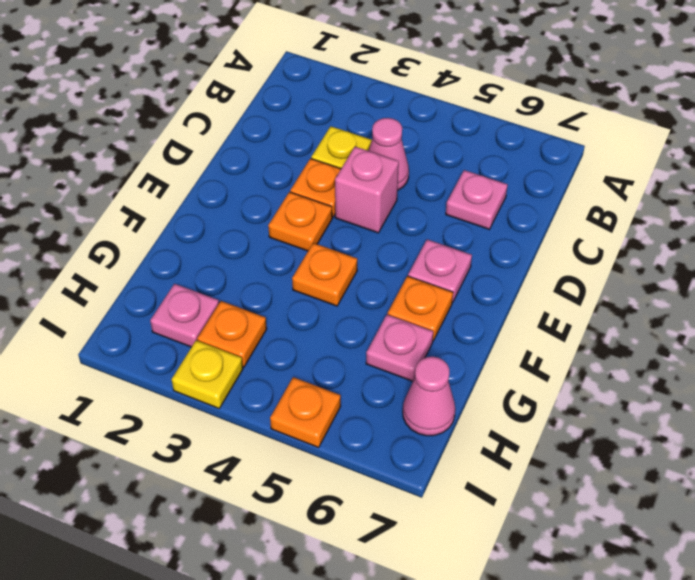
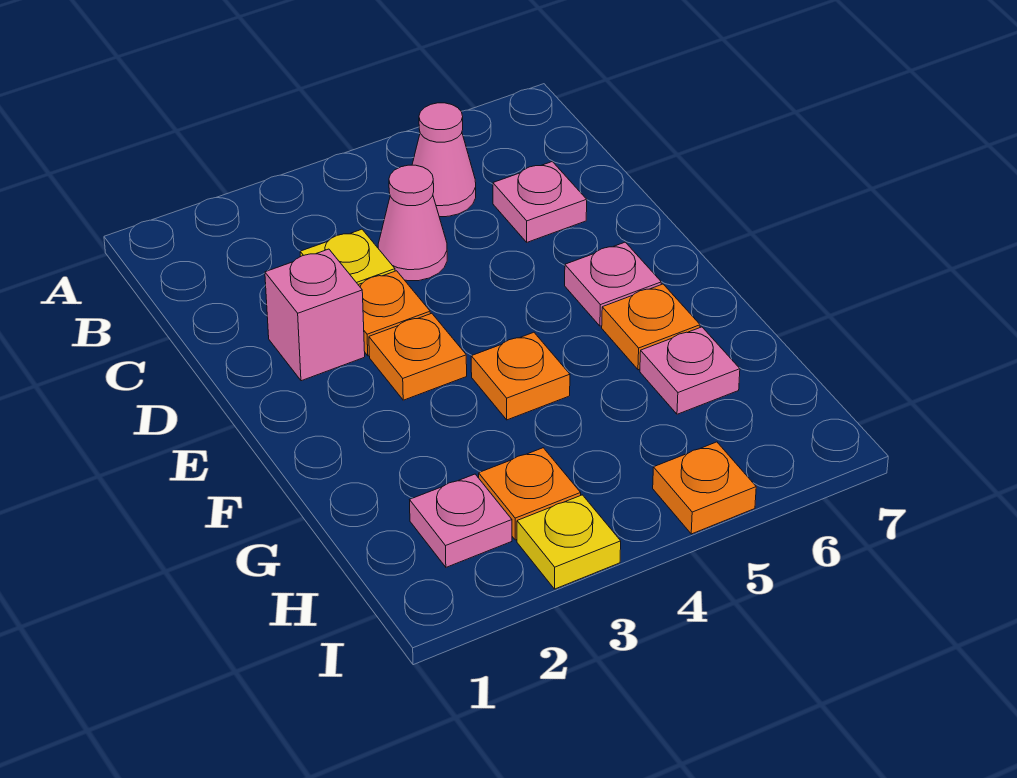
pink 1x1 brick [335,147,399,233] -> pink 1x1 brick moved to [265,249,365,381]
pink 1x1 cone [403,357,455,436] -> pink 1x1 cone moved to [412,103,476,217]

